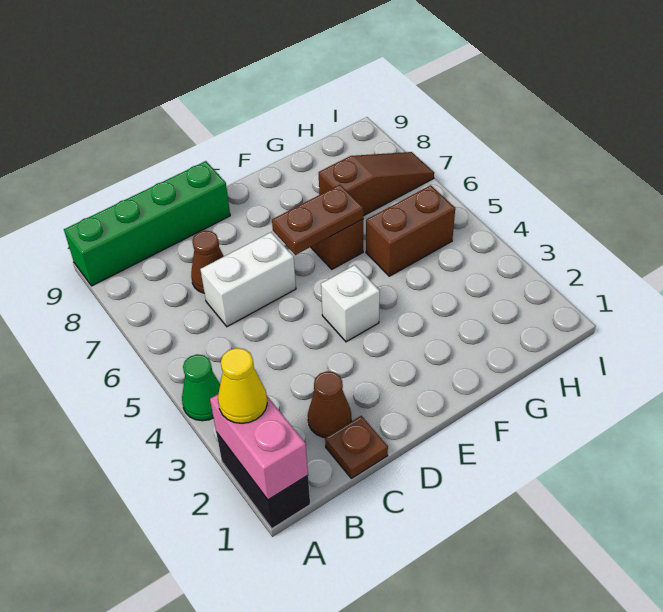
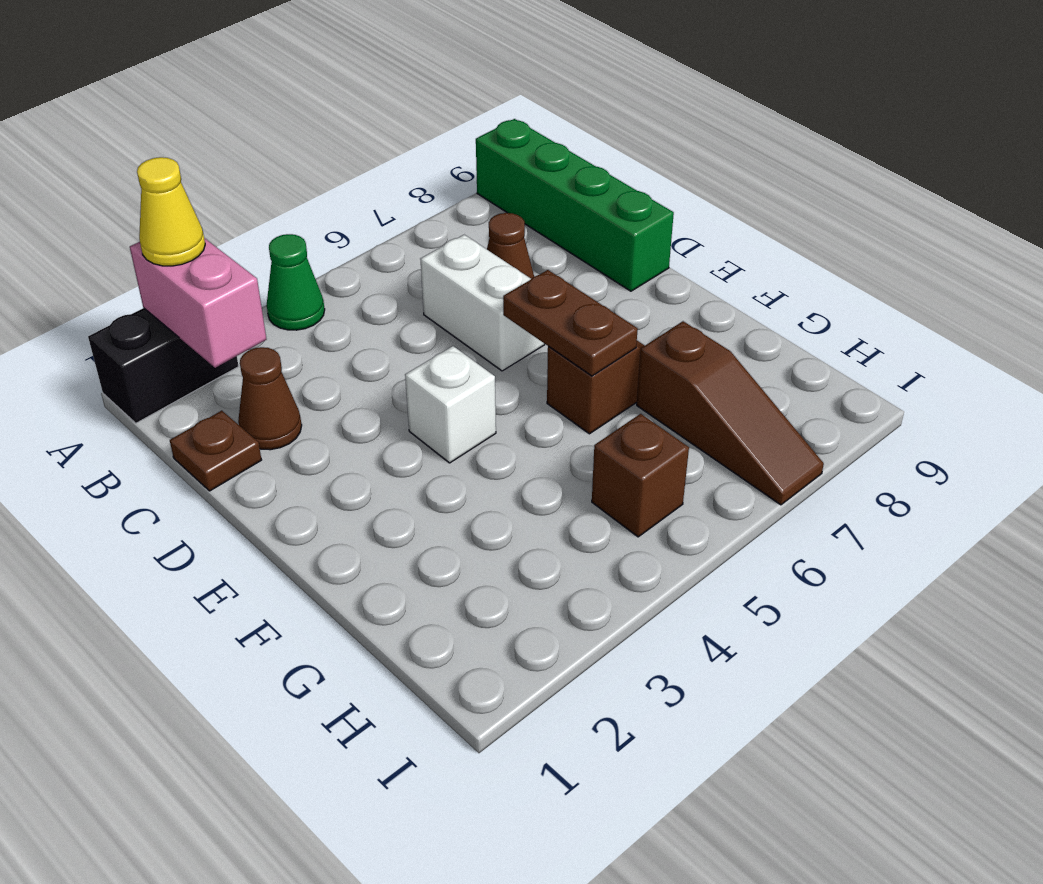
pink 1x2 brick [210,394,308,500] -> pink 1x2 brick turned to [130,238,267,368]
brown 1x2 brick [366,185,455,276] -> brown 1x1 brick [592,414,689,537]

